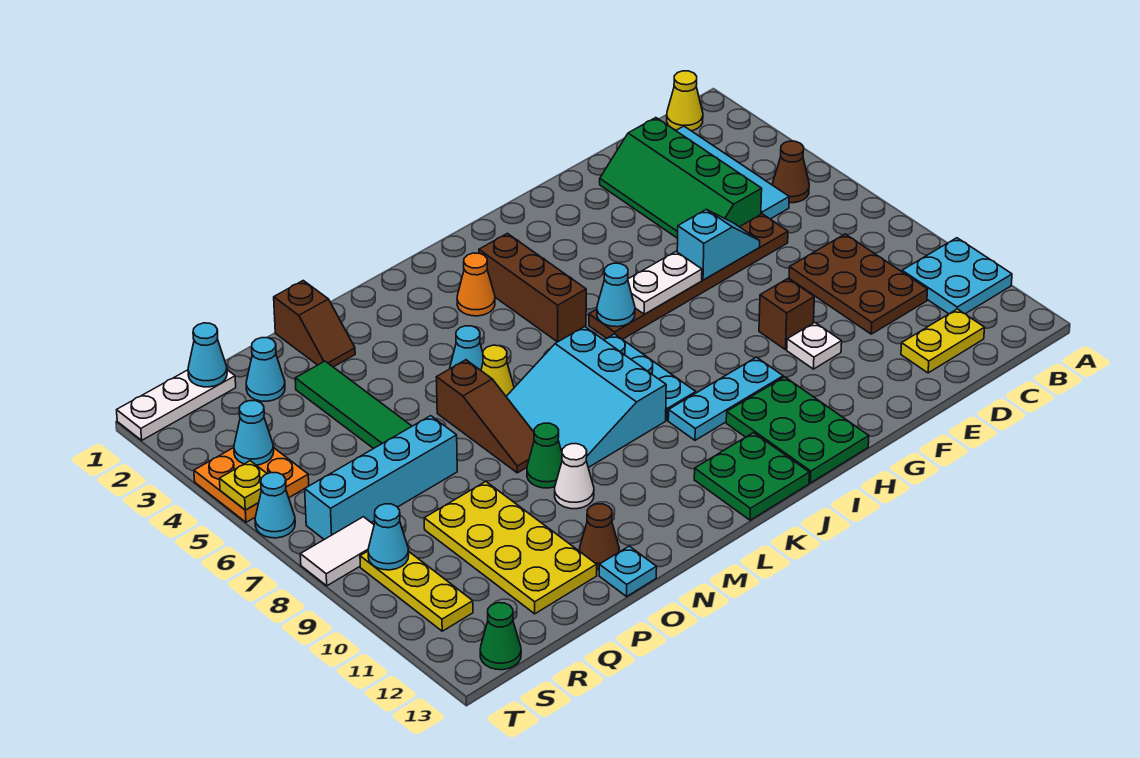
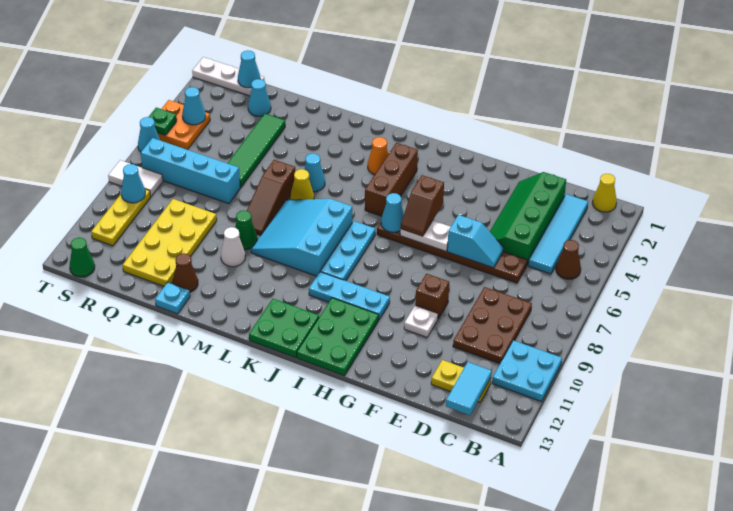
none -> cyan 1x2 tile [446,362,492,415]
brown 1x2 slope [274,281,355,367] -> brown 1x2 slope moved to [401,175,444,236]
yellow 1x1 plate [219,461,267,510] -> green 1x1 plate [149,108,177,135]

